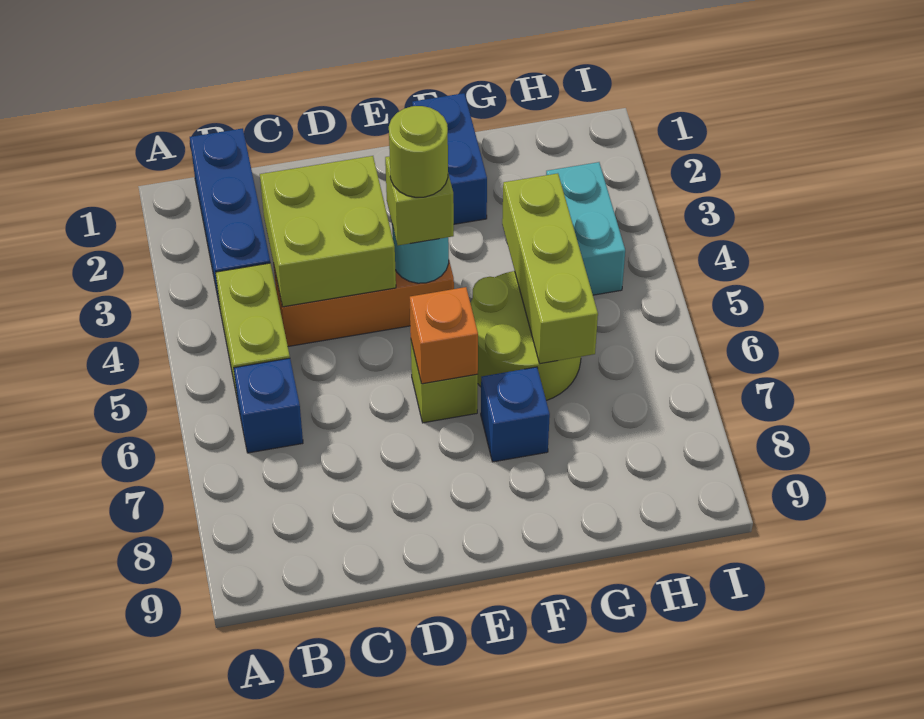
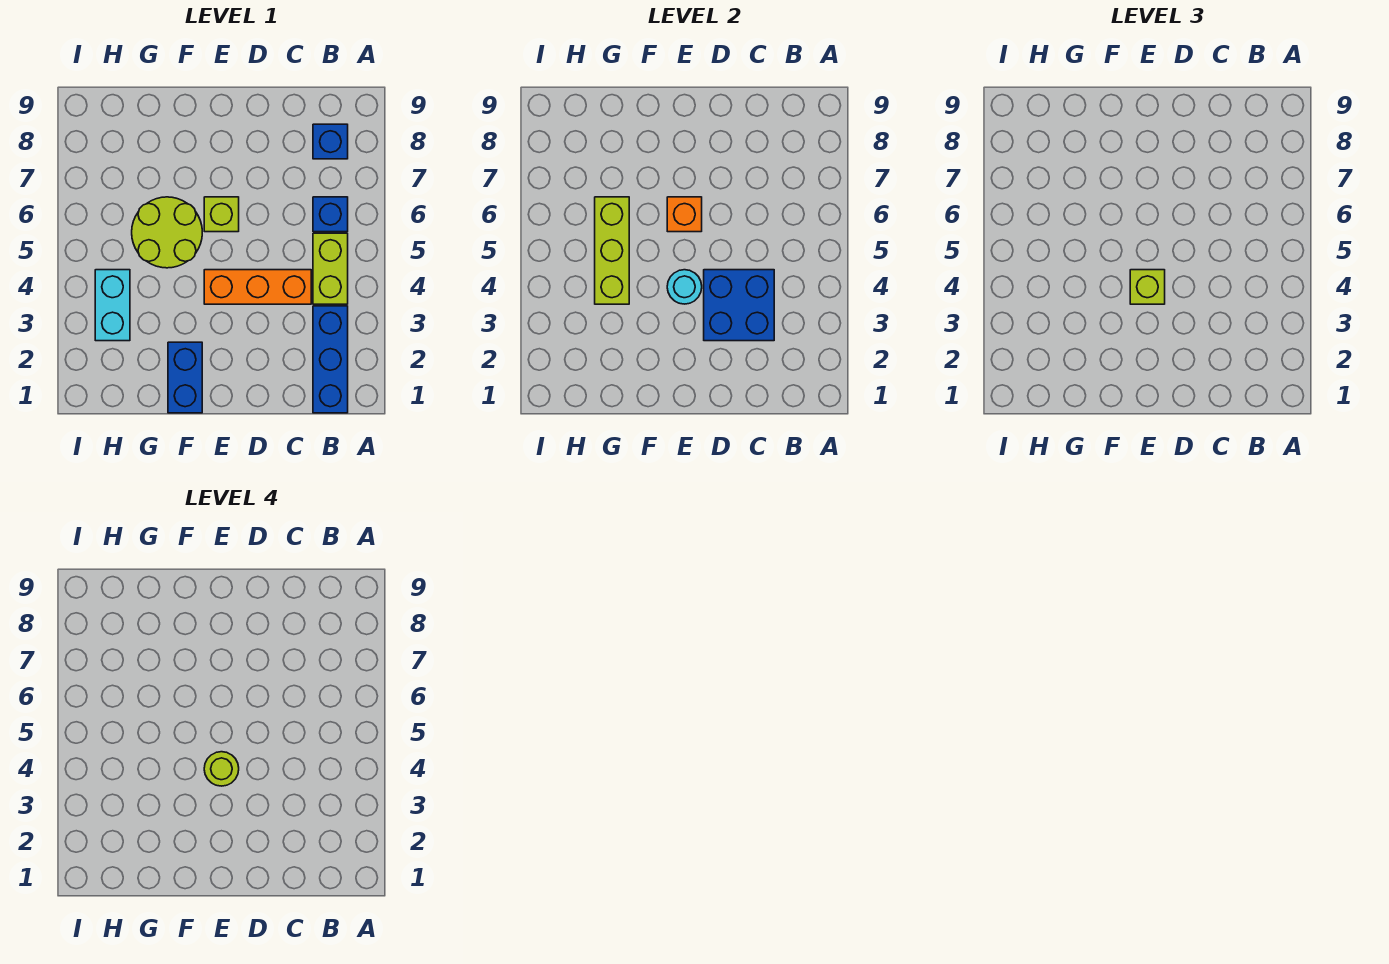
lime 2x2 brick [260,156,396,307] -> blue 2x2 brick [704,270,774,341]
blue 1x1 brick [481,367,550,462] -> blue 1x1 brick moved to [313,124,348,159]

